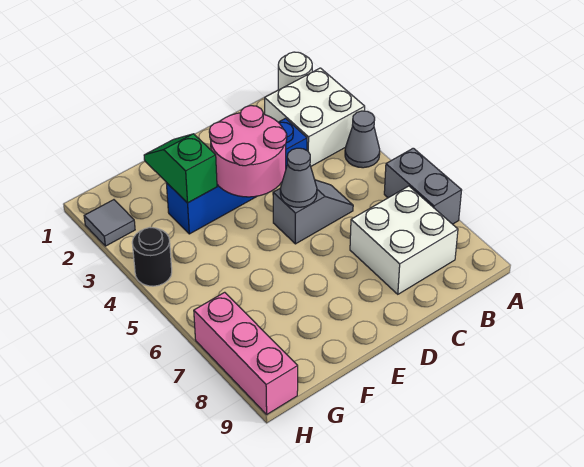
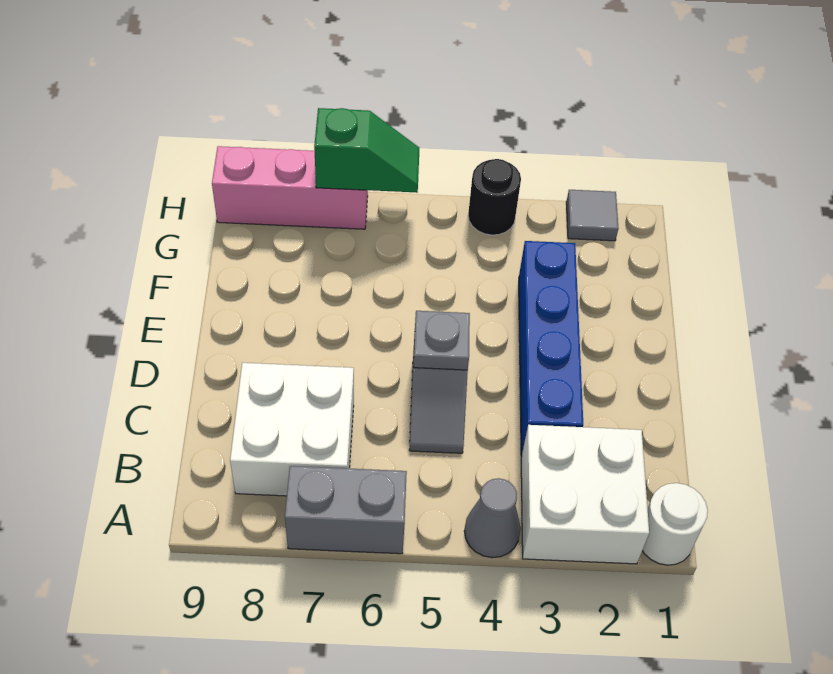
pink 2x2 round brick [209,106,287,197] -> none
grey 1x1 cone [280,148,317,207] -> grey 1x1 plate [413,311,470,370]
green 1x2 slope [144,134,217,203] -> green 1x2 slope moved to [314,108,419,193]

